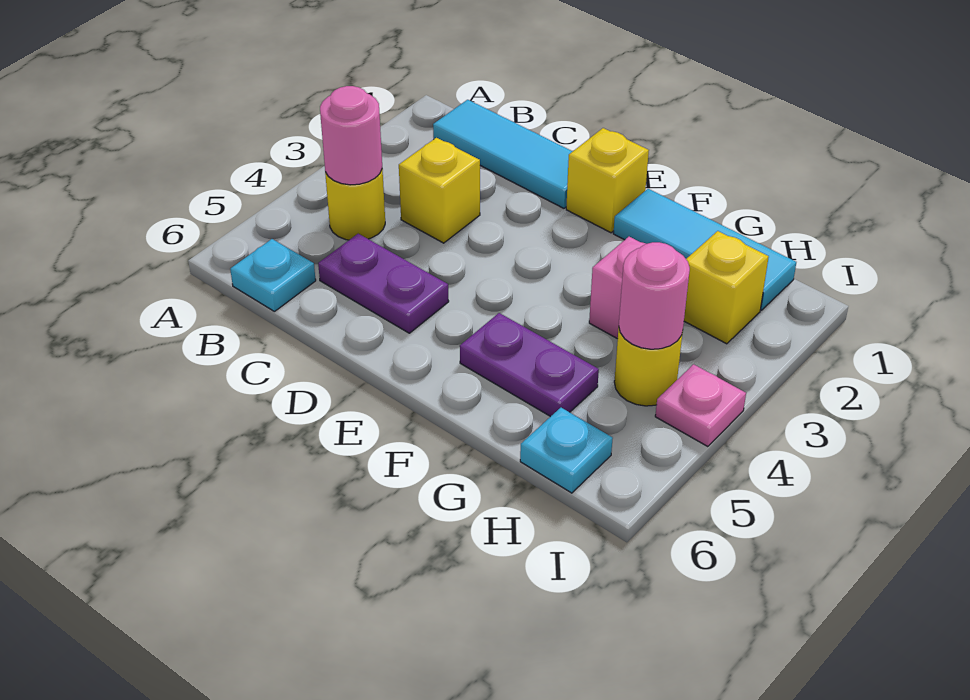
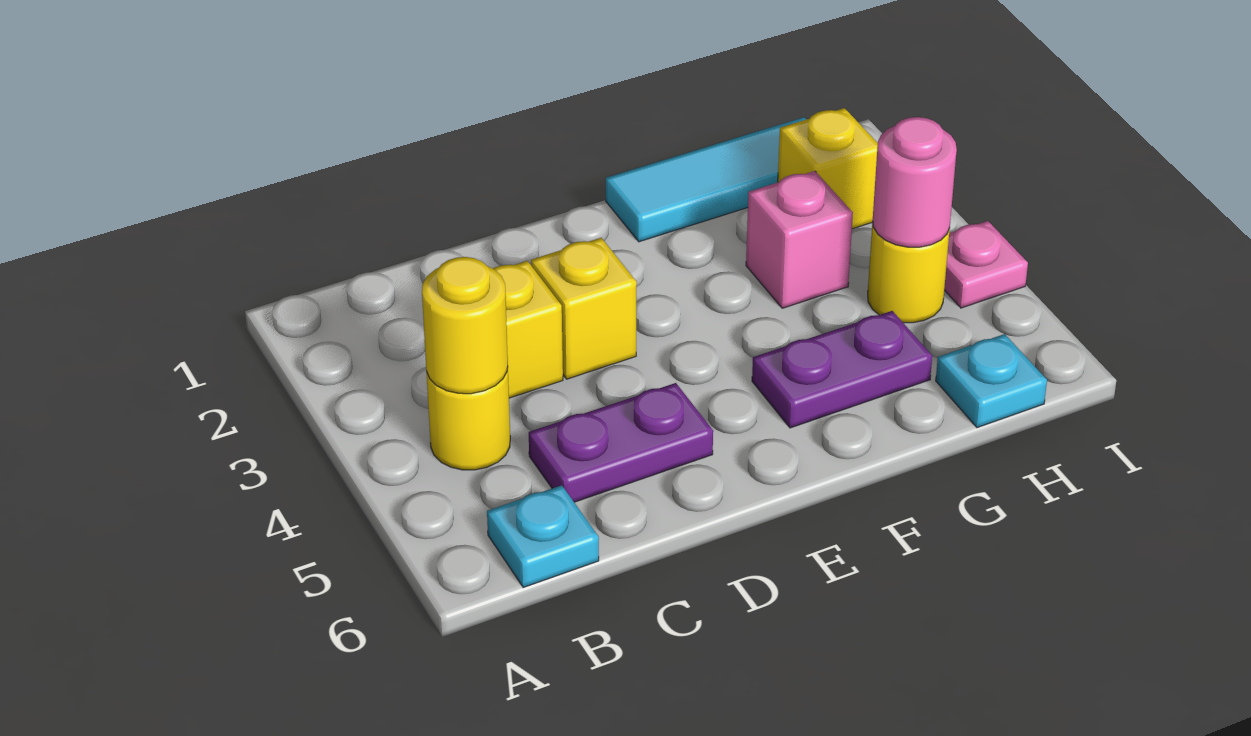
cyan 1x3 tile [433,100,573,208] -> none
pink 1x1 round brick [320,86,382,185] -> yellow 1x1 round brick [422,257,508,394]
yellow 1x1 brick [566,128,649,233] -> yellow 1x1 brick moved to [531,238,637,379]

